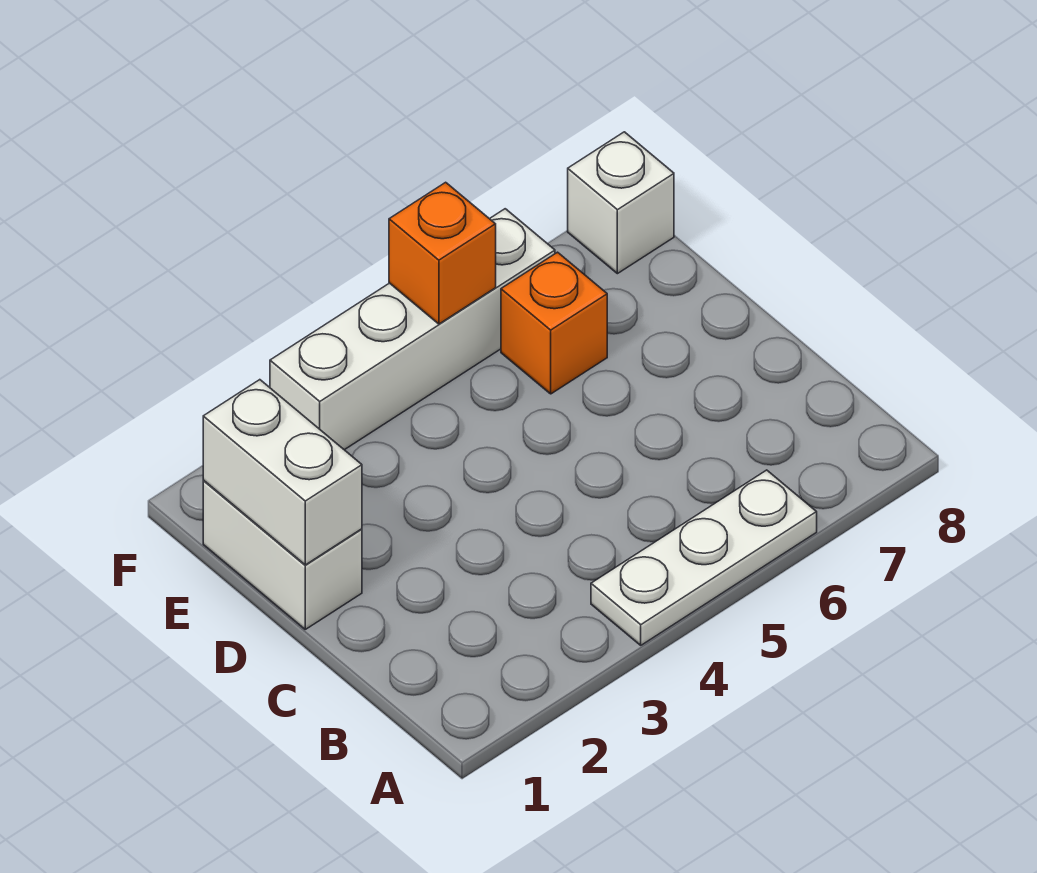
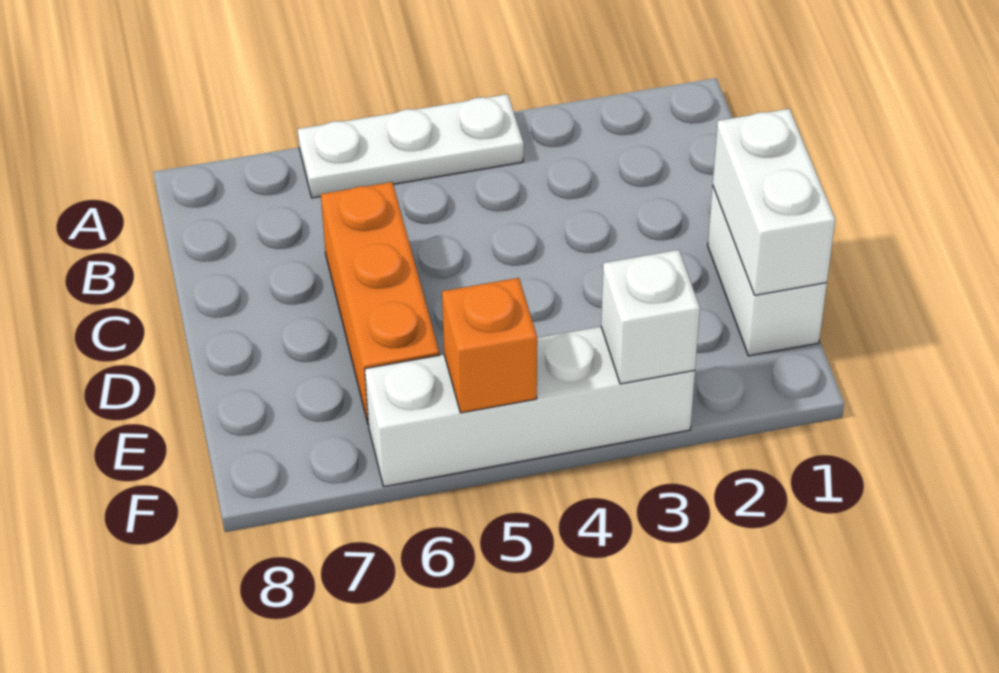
orange 1x1 brick [501,252,607,394] -> orange 1x3 brick [321,182,440,423]
white 1x1 brick [568,132,674,274] -> white 1x1 brick moved to [601,250,700,384]

